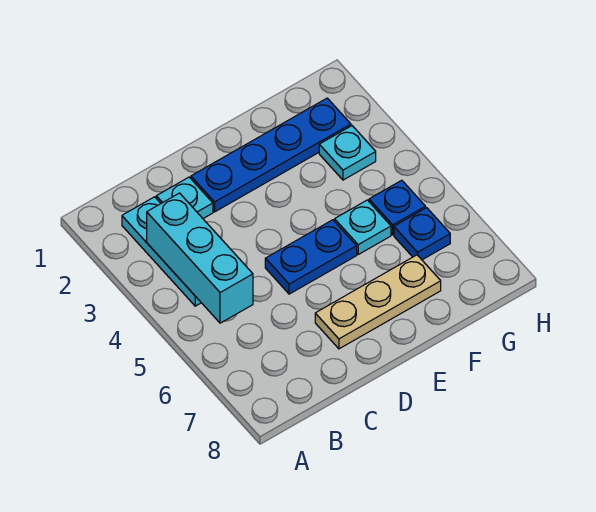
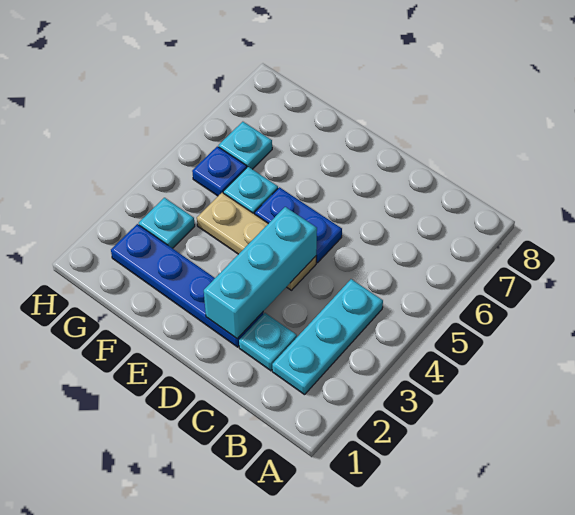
cyan 1x3 brick [147,193,253,323] -> cyan 1x3 brick moved to [204,207,317,339]
tan 1x3 plate [315,255,441,349] -> tan 1x3 plate moved to [197,193,316,290]
blue 1x1 plate [394,208,450,260] -> cyan 1x1 plate [218,122,272,169]

